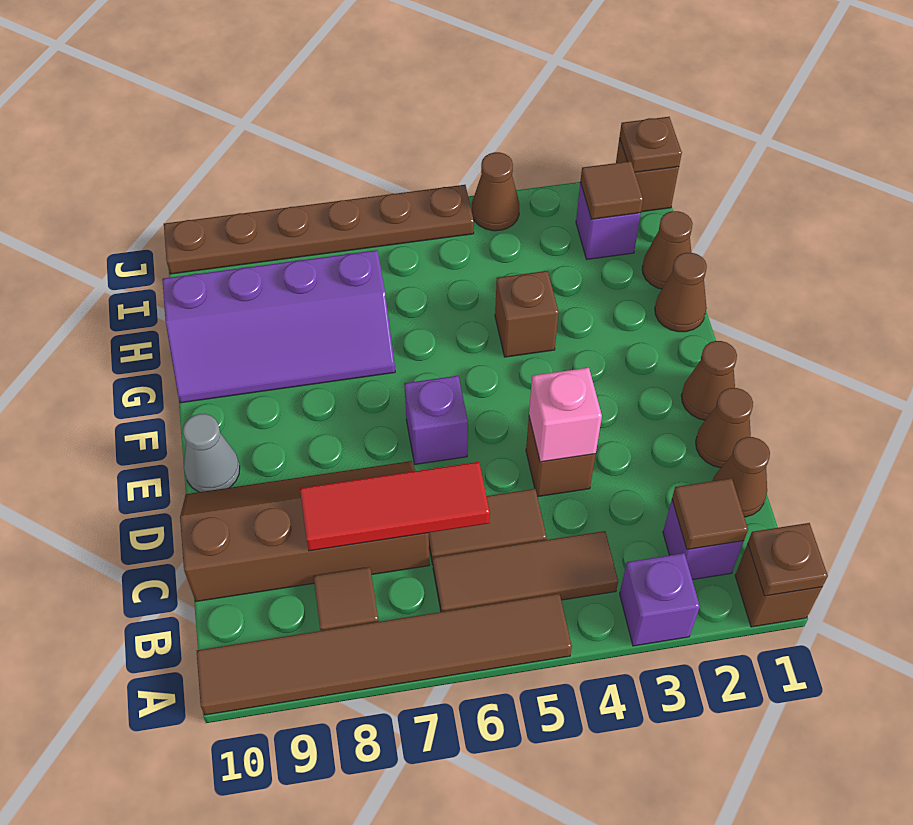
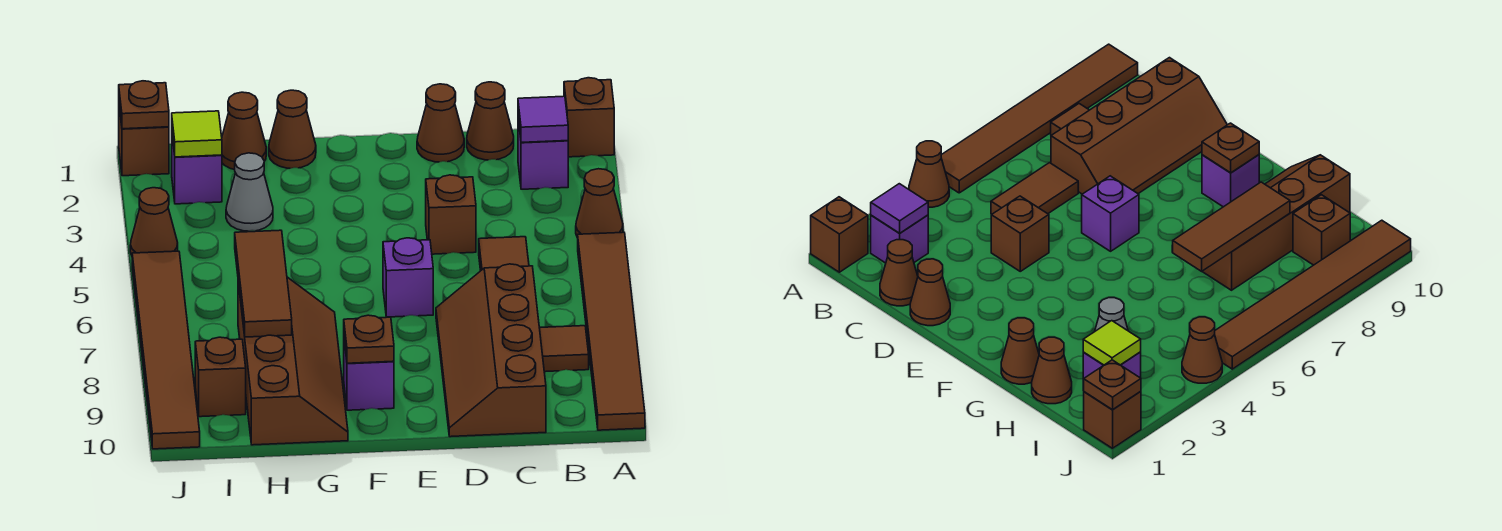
brown 1x1 plate [748,523,828,596] -> brown 1x1 plate moved to [344,315,394,363]
purple 1x1 brick [620,553,700,646] -> purple 1x1 brick moved to [344,341,394,410]
brown 1x1 tile [672,478,748,550] -> purple 1x1 tile [518,96,568,142]
brown 1x3 tile [433,531,618,612] -> brown 1x3 tile moved to [235,230,292,337]
red 1x3 tile [300,462,490,551] -> none
pink 1x1 brick [529,368,602,462] -> none
brown 1x1 cone [681,341,737,420] -> brown 1x1 cone moved to [576,169,623,238]
grey 1x1 cone [183,414,240,492] -> grey 1x1 cone moved to [226,153,273,231]
brown 1x1 brick [495,271,559,357] -> brown 1x1 brick moved to [195,337,246,417]
purple 2x4 slope [162,250,395,403] -> brown 2x4 slope [238,277,348,445]
brown 1x1 tile [580,161,643,219] -> lime 1x1 tile [172,111,222,157]
brown 1x6 plate [164,185,474,274] -> brown 1x6 tile [132,251,200,449]

